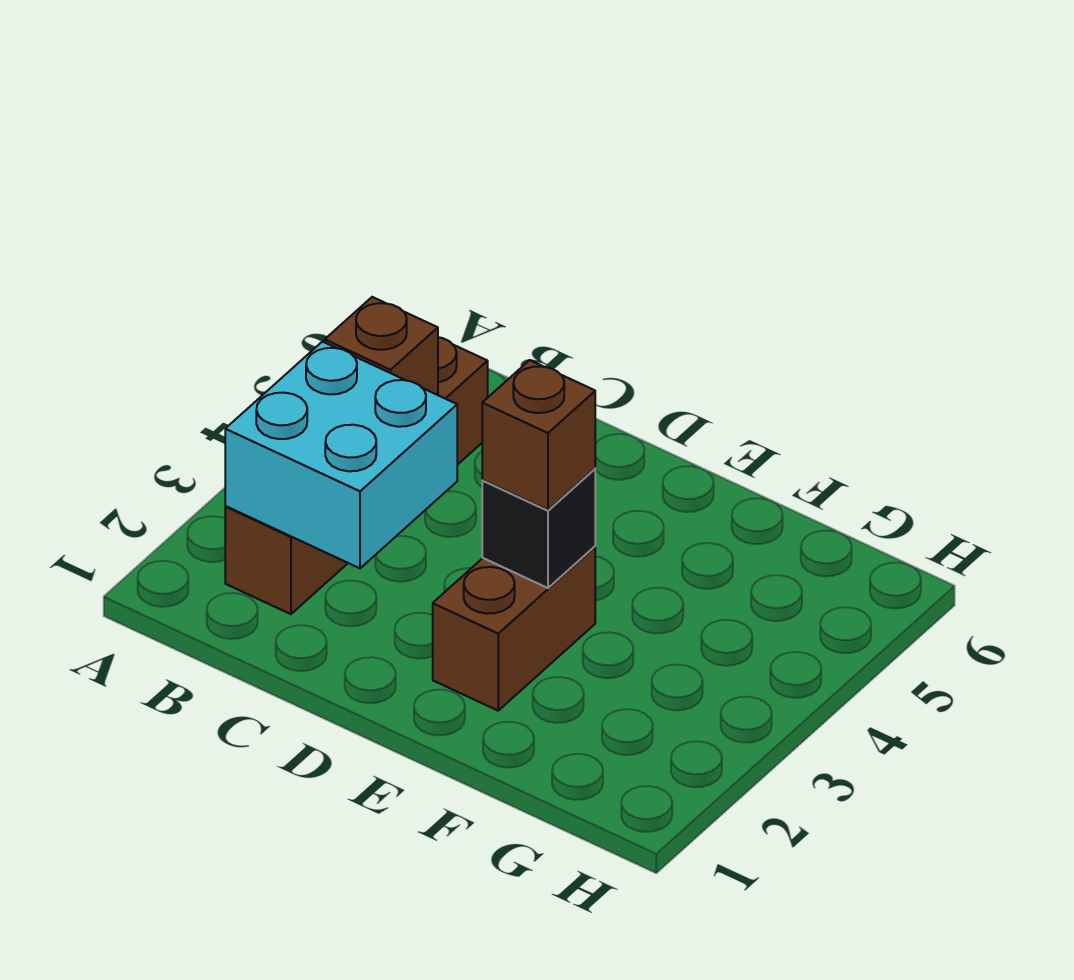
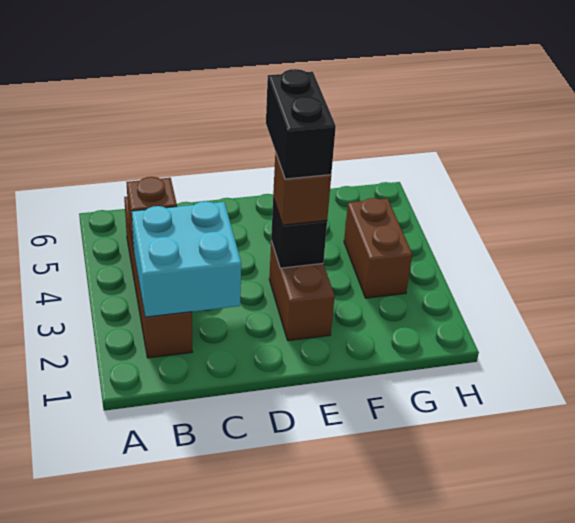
none -> black 1x2 brick [266,69,336,179]
none -> brown 1x2 brick [344,198,412,298]

